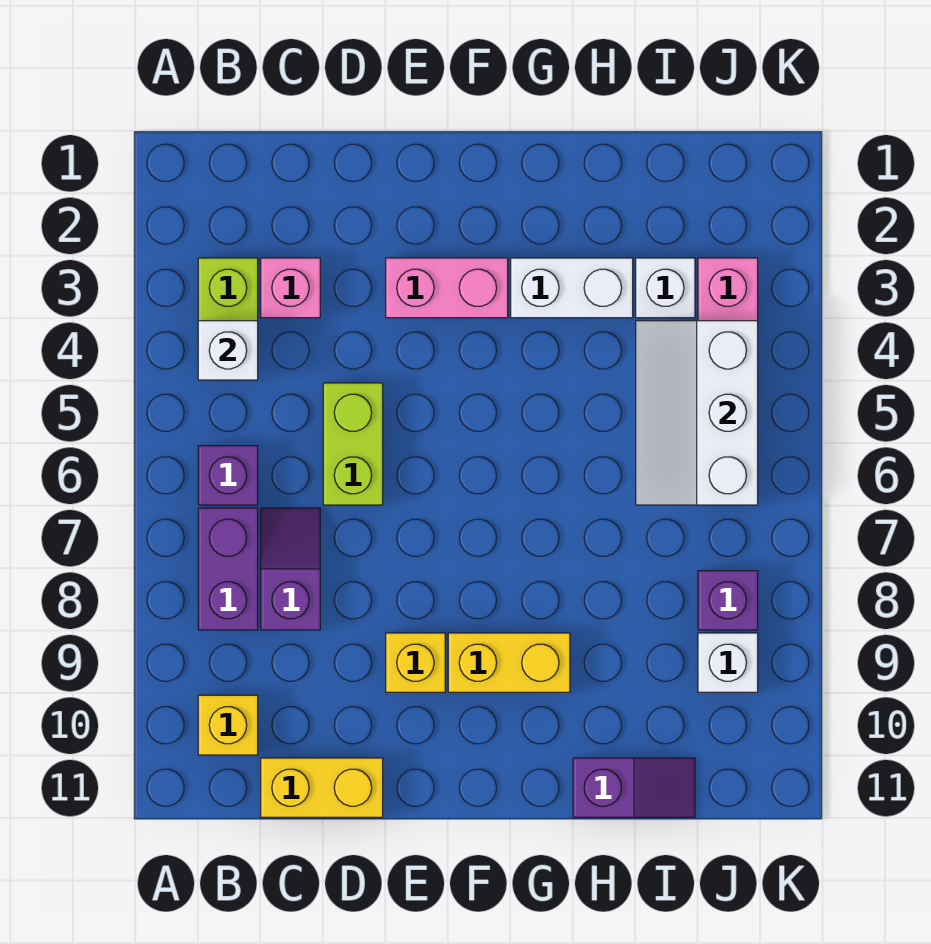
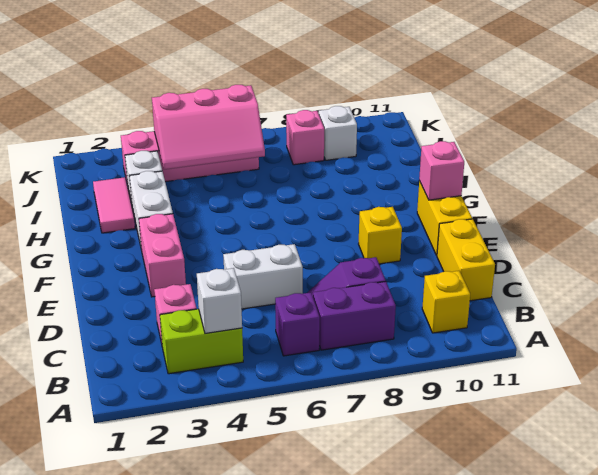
lime 1x2 brick [323,383,383,505] -> white 1x2 brick [223,244,303,309]
yellow 1x2 brick [448,633,570,692] -> yellow 1x2 brick moved to [417,181,472,255]
none -> pink 1x1 brick [419,141,464,200]
none -> pink 1x2 tile [93,177,135,233]
purple 1x2 slope [573,758,695,817] -> none
white 2x3 slope [636,321,758,505] -> pink 2x3 slope [152,85,265,169]
purple 1x1 brick [698,571,758,630] -> pink 1x1 brick [286,110,324,165]

